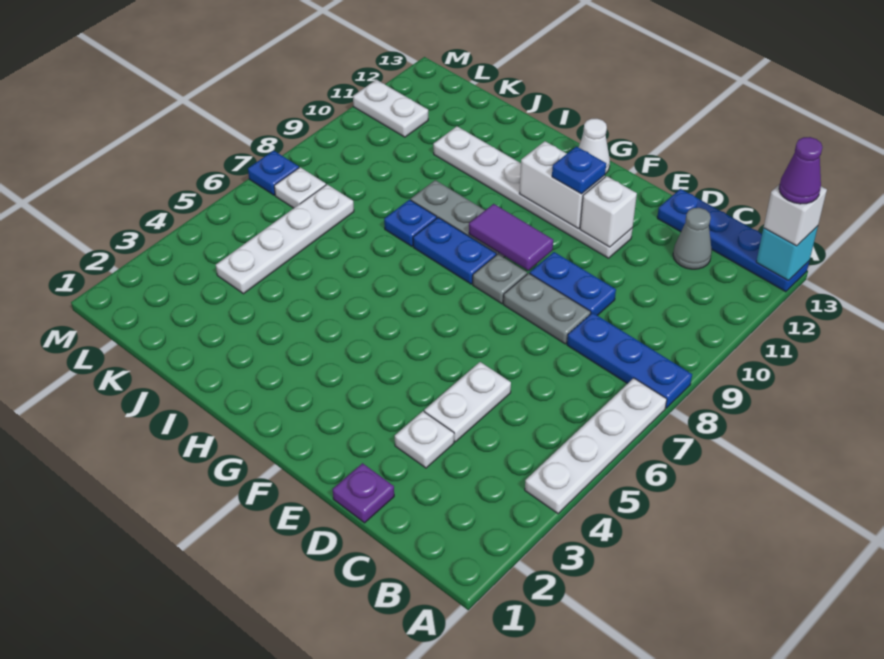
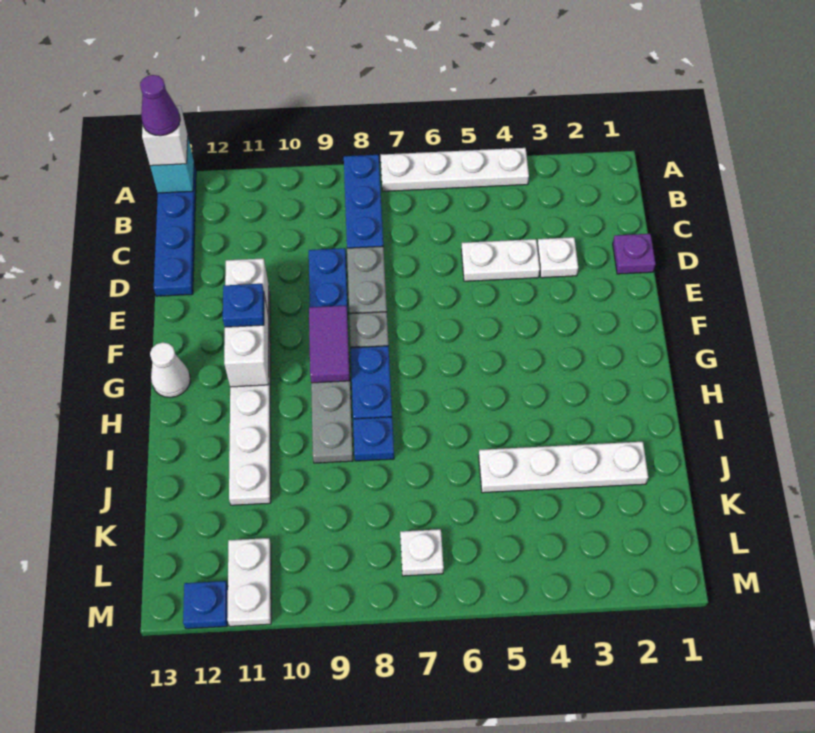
grey 1x1 cone [673,208,712,269] -> none
white 1x4 plate [216,184,354,294] -> white 1x4 plate moved to [479,442,648,493]
blue 1x1 plate [248,151,299,195] -> blue 1x1 plate moved to [183,581,228,629]

